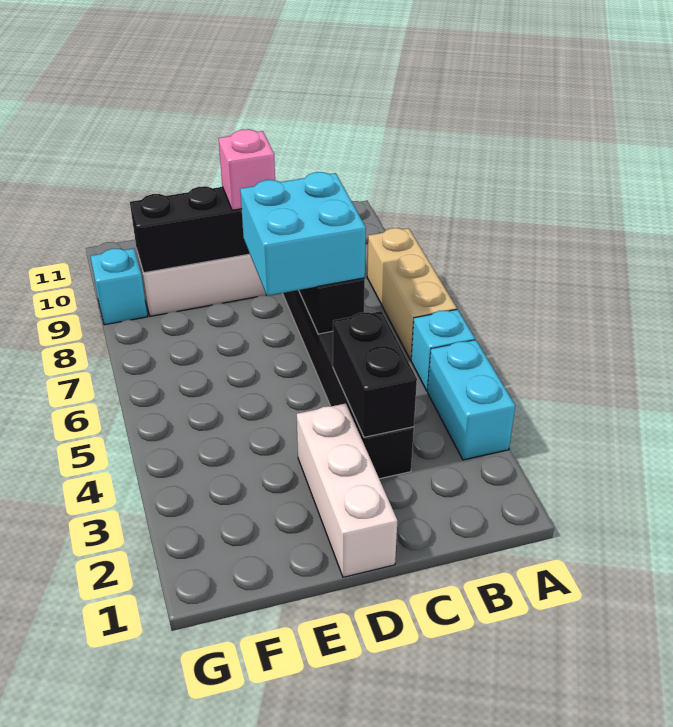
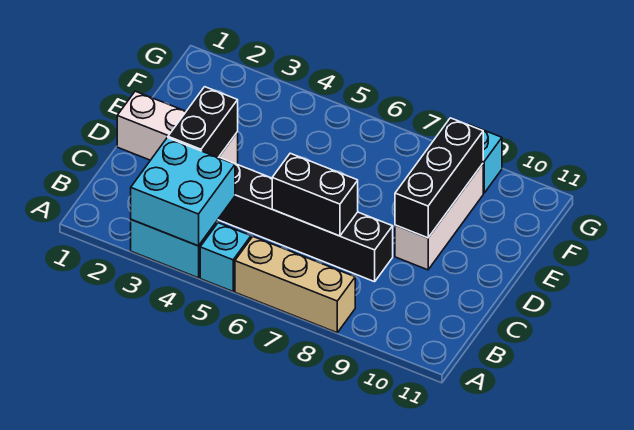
black 1x2 brick [333,311,417,437] -> black 1x2 brick turned to [168,87,238,157]
cyan 2x2 brick [240,172,366,296] -> cyan 2x2 brick moved to [131,138,235,246]
pink 1x1 brick [219,129,275,210] -> none

